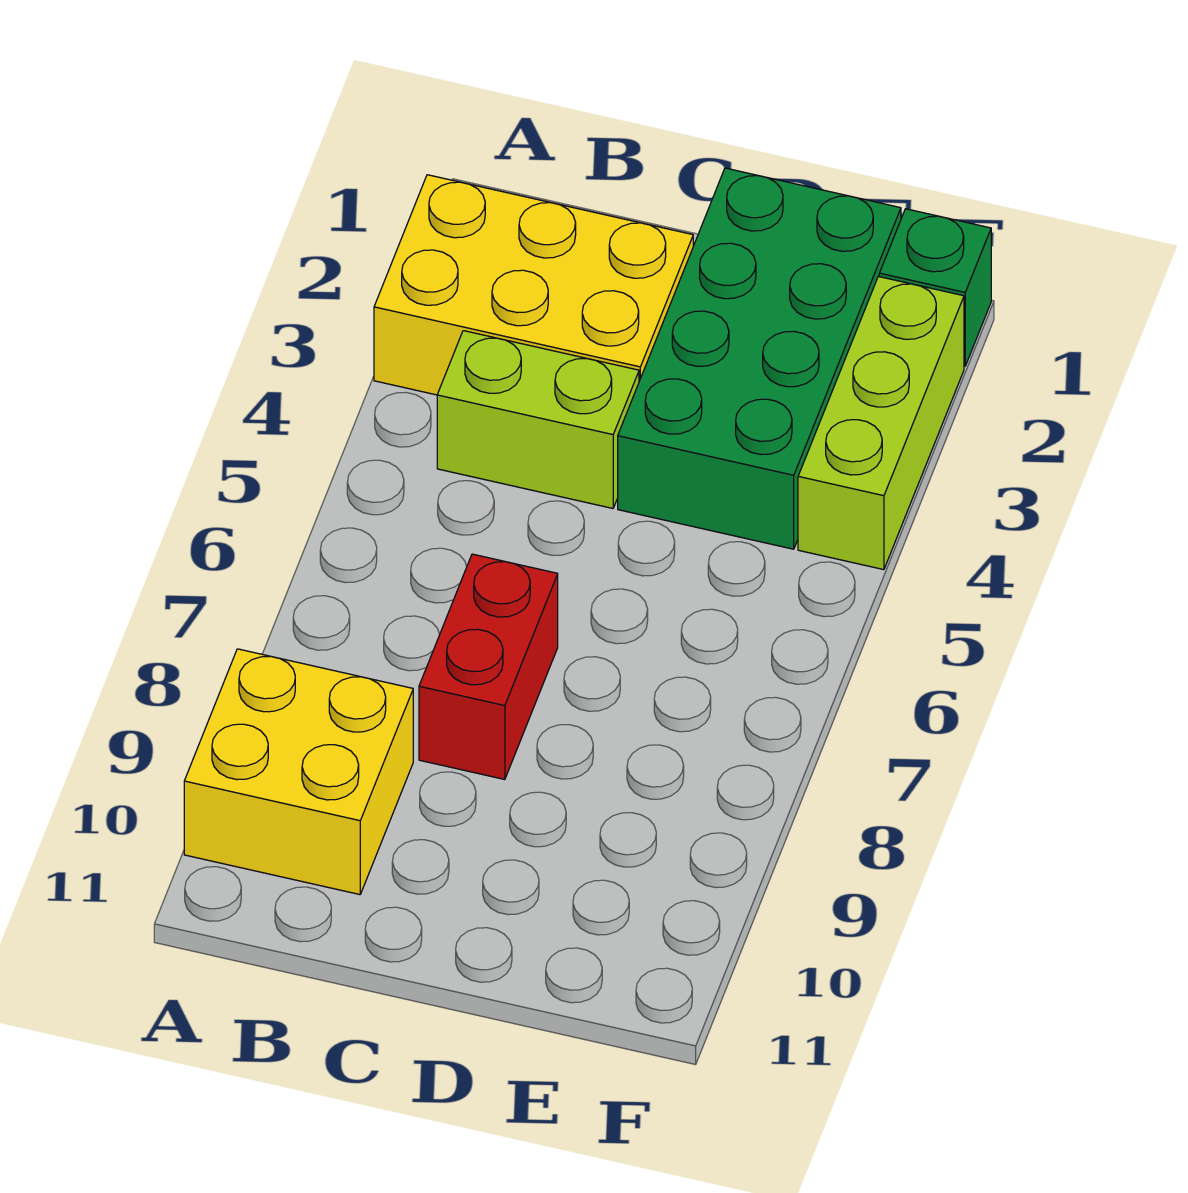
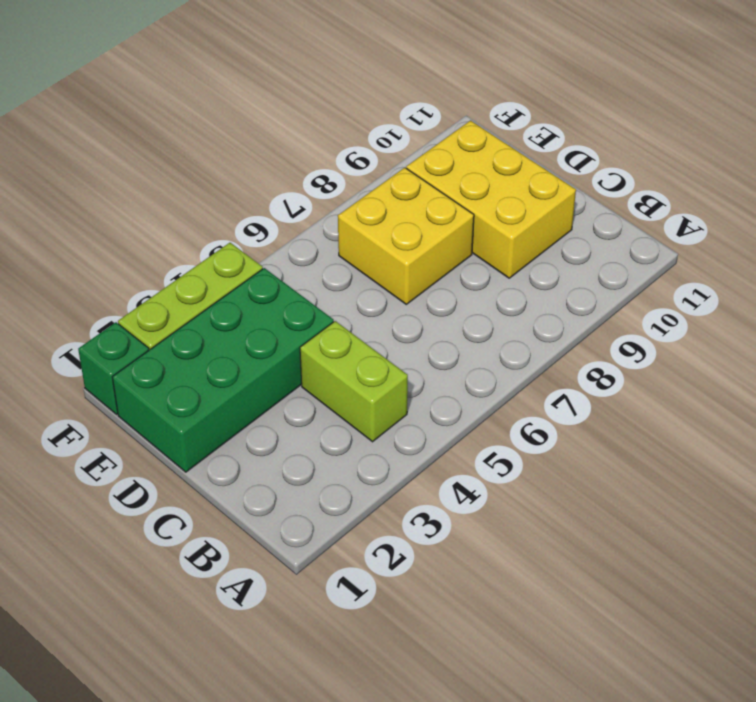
yellow 2x3 brick [374,175,693,395] -> yellow 2x3 brick moved to [406,121,576,278]
yellow 2x2 brick [184,649,413,895] -> yellow 2x2 brick moved to [338,168,474,304]
red 1x2 brick [419,554,558,780] -> none

